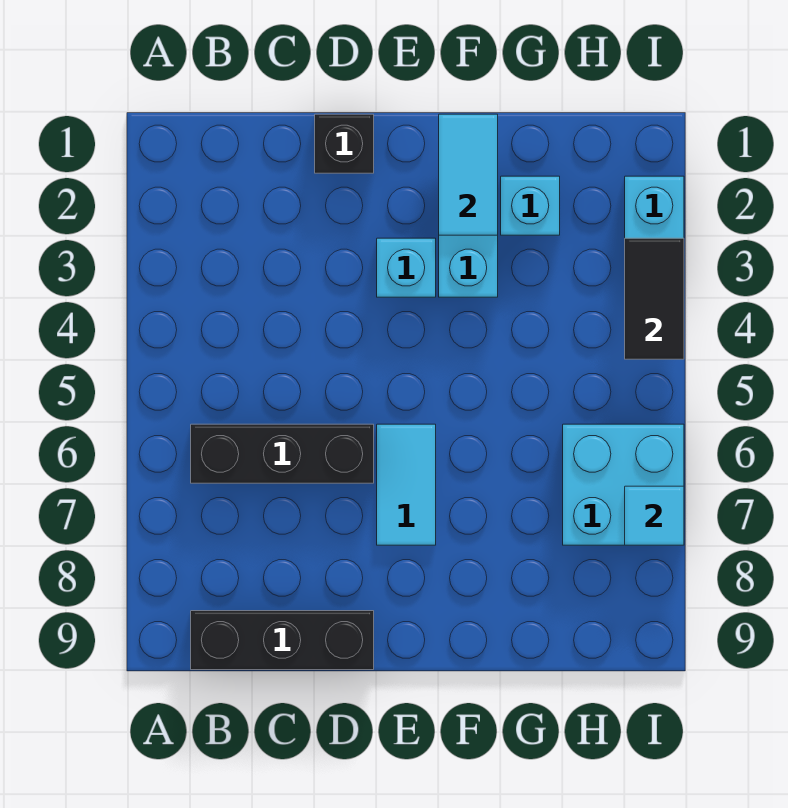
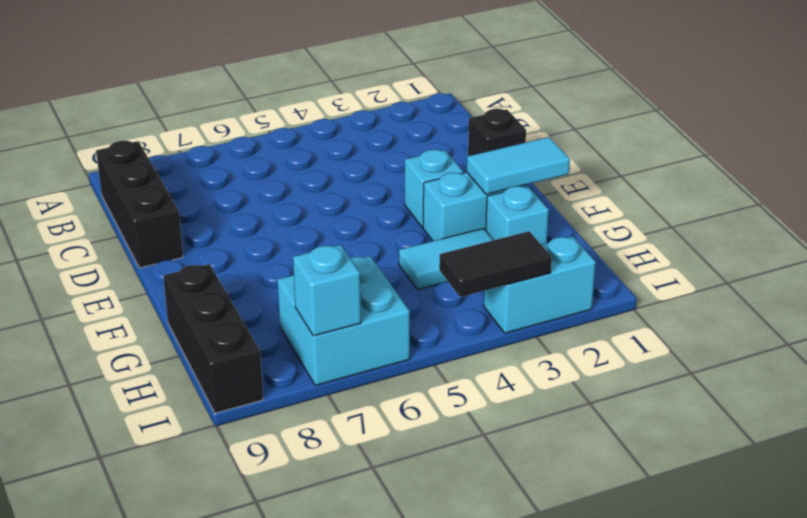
black 1x3 brick [191,424,374,483] -> black 1x3 brick moved to [163,264,263,413]
cyan 1x2 tile [377,424,436,545] -> cyan 1x2 tile moved to [399,228,493,290]
cyan 1x1 tile [625,486,684,545] -> cyan 1x1 brick [293,245,361,336]

